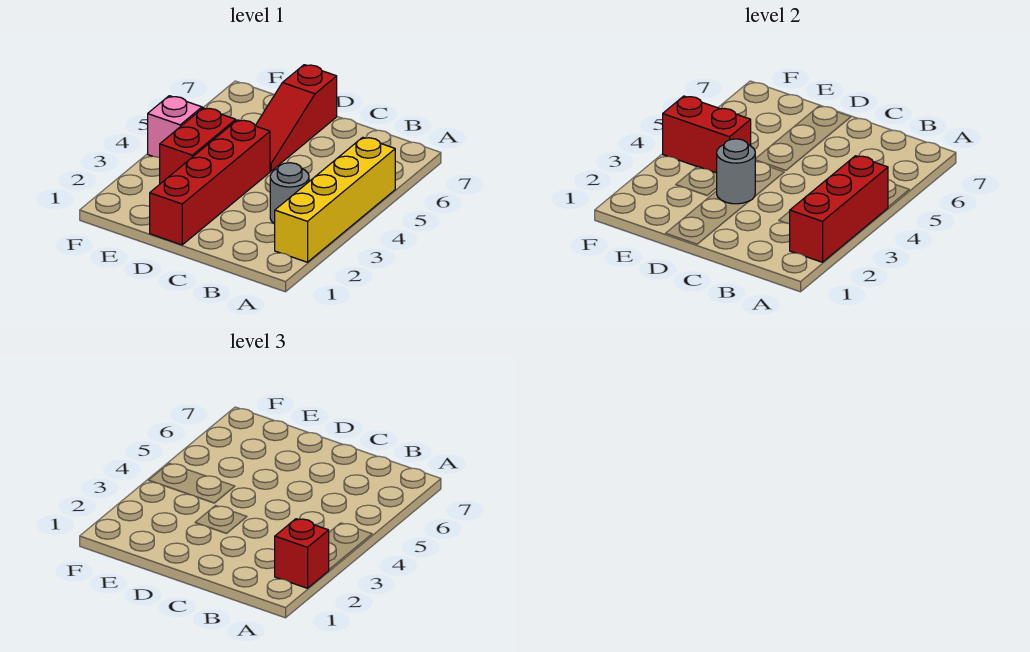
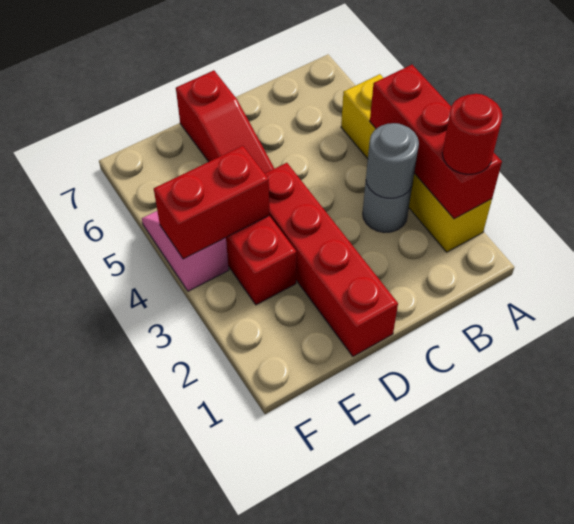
red 1x1 brick [275,519,329,588] -> red 1x1 round brick [442,94,502,174]
grey 1x1 round brick [717,139,755,204] -> grey 1x1 round brick moved to [366,123,419,198]

